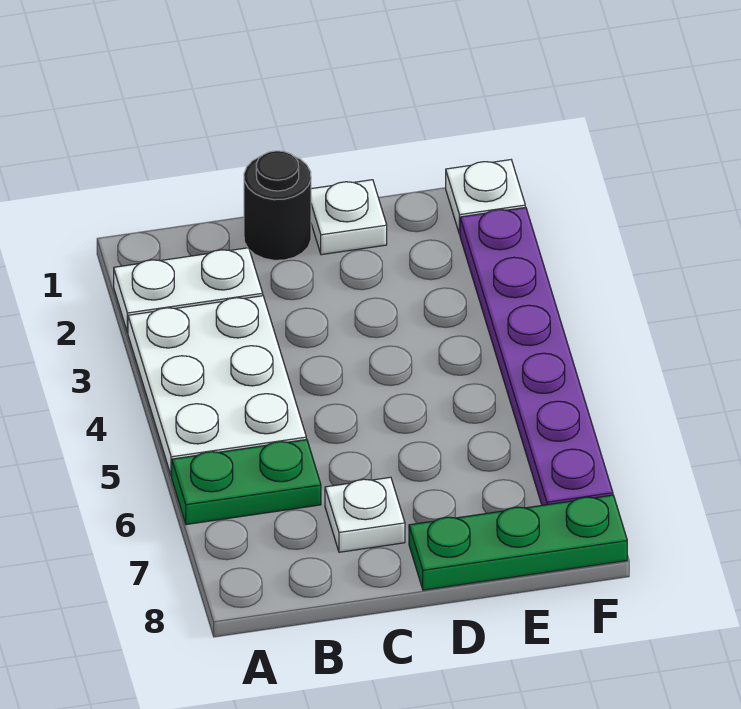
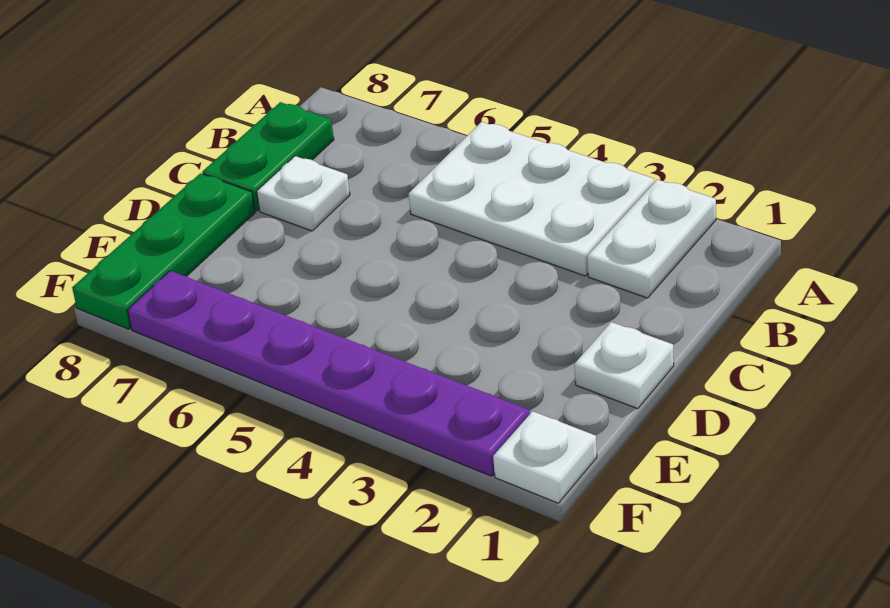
green 1x2 plate [172,439,321,525] -> green 1x2 plate moved to [202,102,334,211]
black 1x1 round brick [244,151,311,260] -> none

